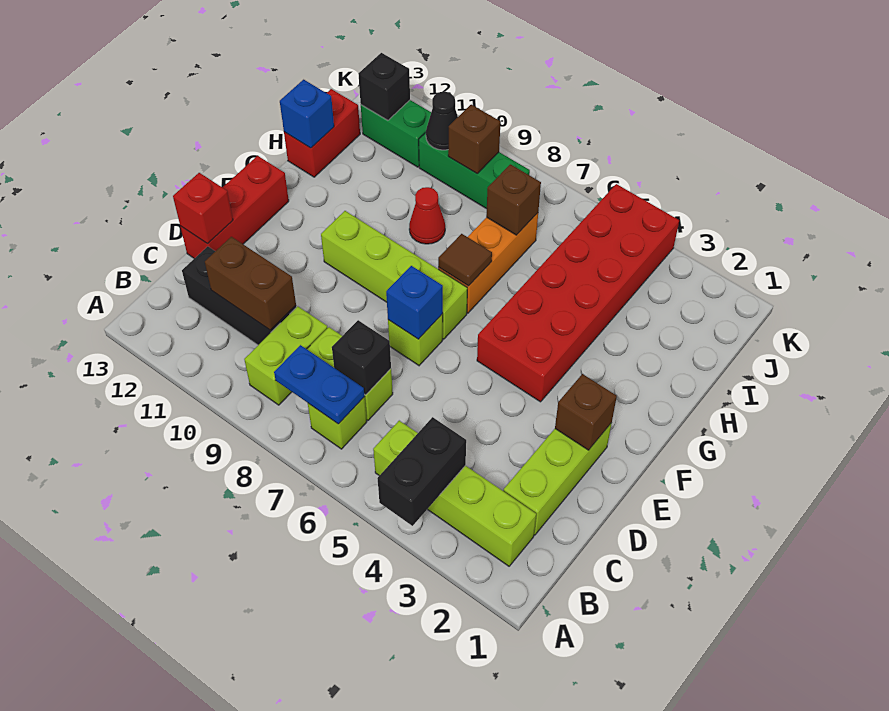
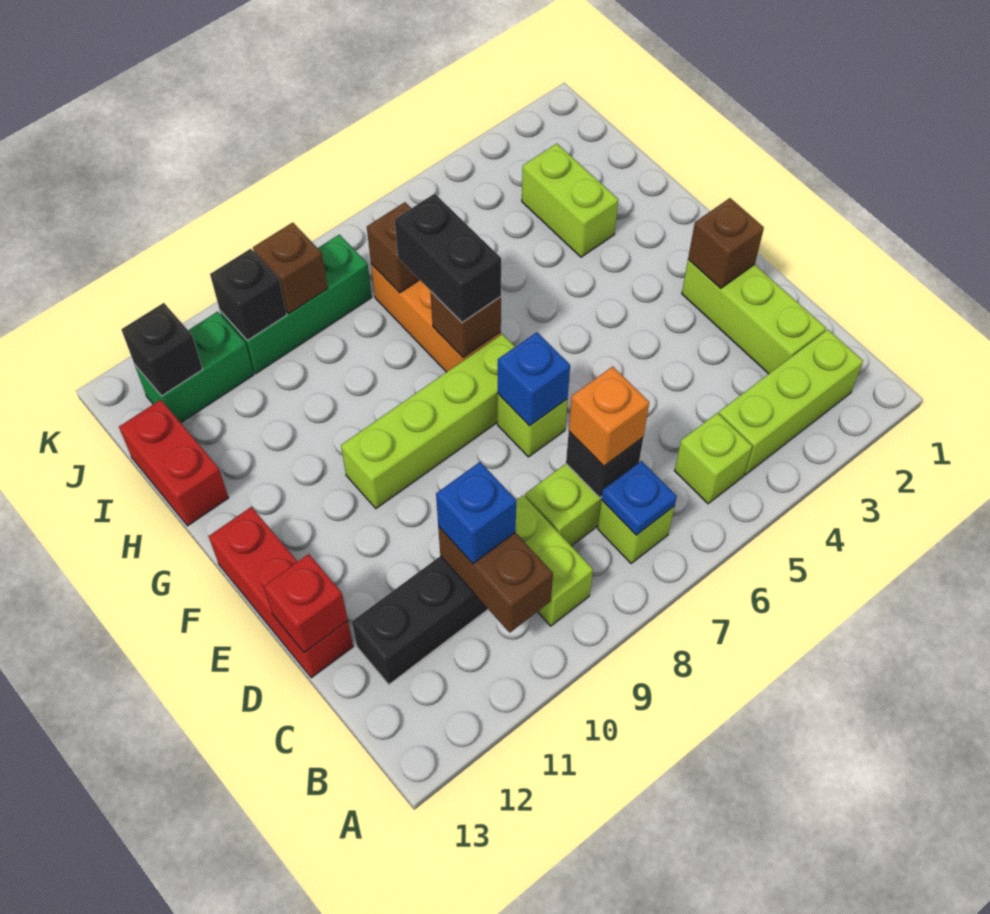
black 1x2 brick [377,417,466,526] -> black 1x2 brick moved to [395,194,501,322]
blue 1x2 plate [274,345,365,424] -> blue 1x1 plate [602,461,677,535]
none -> orange 1x1 brick [569,366,649,466]
brown 1x2 brick [205,237,296,330] -> brown 1x2 brick turned to [438,526,553,633]
red 2x6 brick [477,184,679,402] -> none
brown 1x1 tile [438,234,492,286] -> brown 1x1 brick [430,291,501,358]
none -> lime 1x2 brick [522,144,618,257]
red 1x1 cone [409,187,445,244] -> none
blue 1x1 brick [280,80,334,148] -> blue 1x1 brick moved to [436,462,516,564]
black 1x1 cone [426,92,458,150] -> black 1x1 brick [210,249,287,341]

